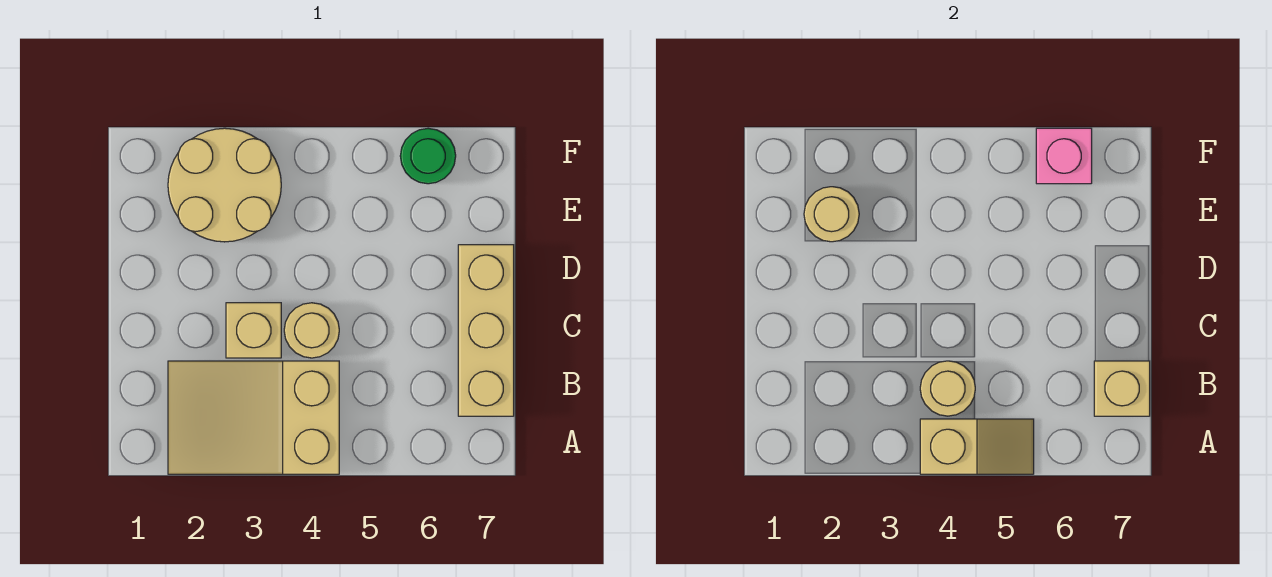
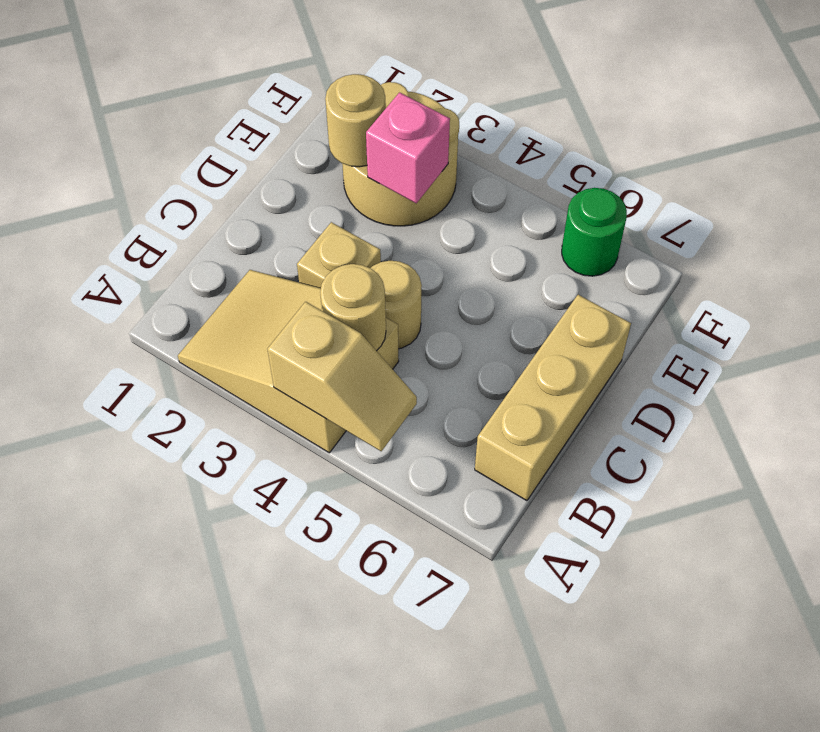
tan 1x1 brick [1094,361,1150,416] -> none
pink 1x1 brick [1036,128,1092,184] -> pink 1x1 brick moved to [366,92,450,203]

